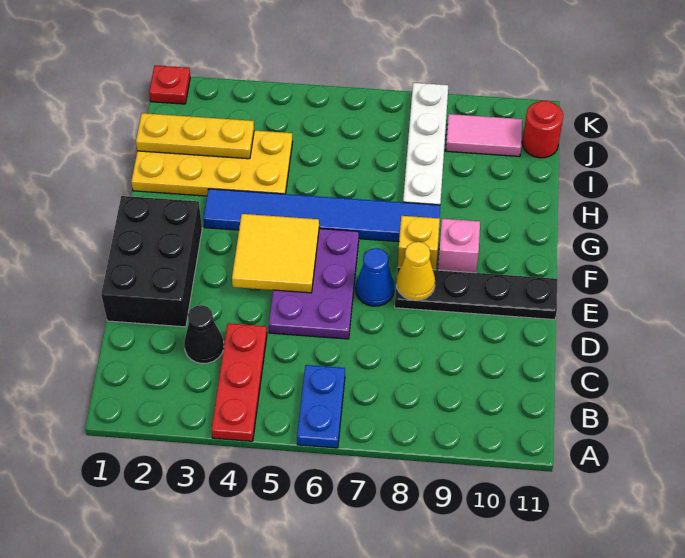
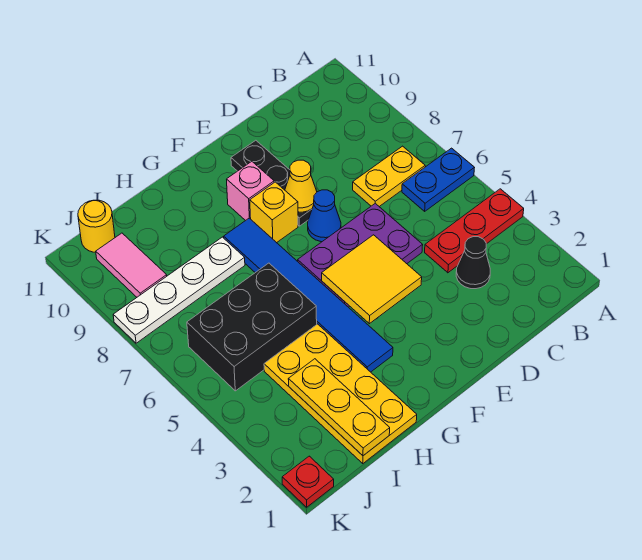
none -> yellow 1x2 plate [353,146,425,207]
black 2x3 brick [101,196,202,327] -> black 2x3 brick moved to [187,263,317,391]
black 1x4 plate [395,267,557,320] -> black 1x3 plate [231,140,312,226]
red 1x1 round brick [522,101,563,158] -> yellow 1x1 round brick [78,200,115,252]

